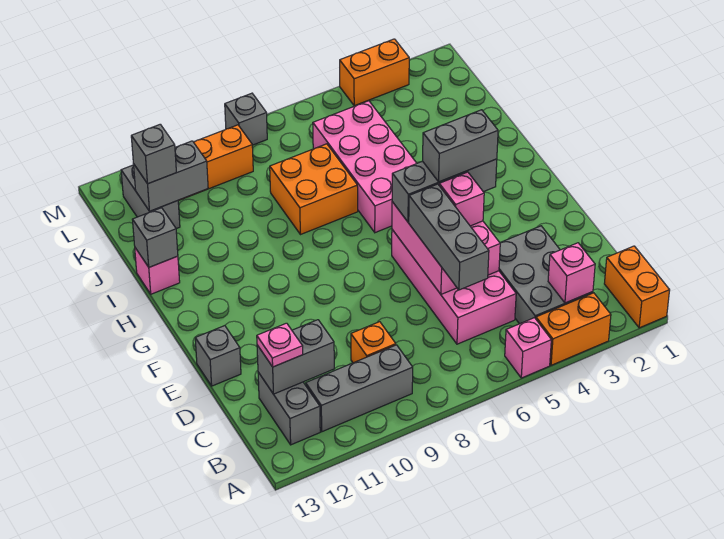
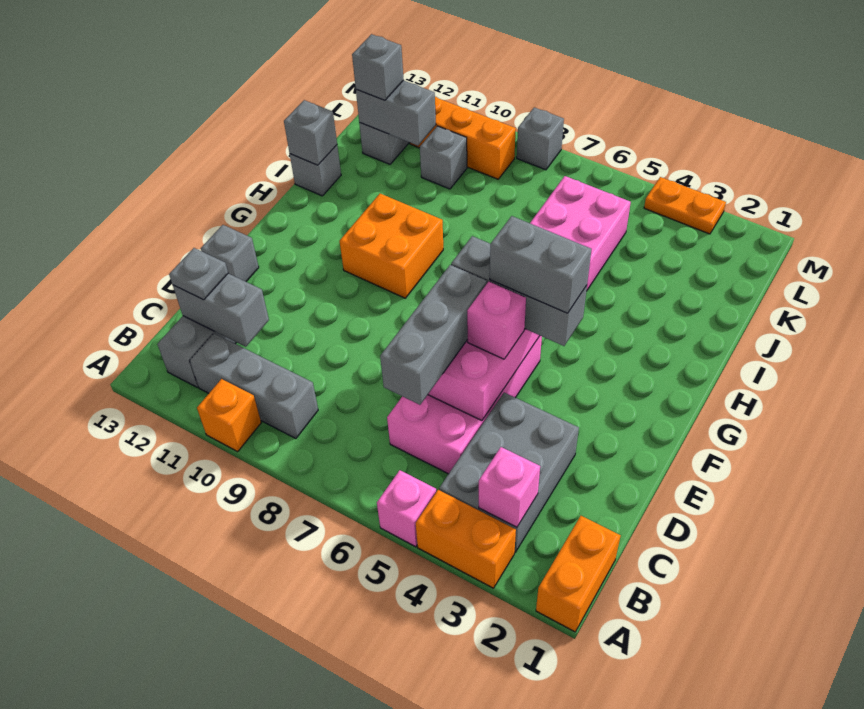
orange 1x1 brick [351,322,396,363] -> orange 1x1 brick moved to [197,379,261,451]
pink 1x1 plate [257,323,303,367] -> grey 1x1 plate [169,248,228,300]
orange 2x2 brick [270,144,358,235] -> orange 2x2 brick moved to [340,194,443,298]
pink 1x1 brick [135,248,180,294] -> grey 1x1 brick [290,145,341,196]
none -> grey 1x1 brick [420,126,467,189]
orange 1x2 brick [340,39,409,106] -> orange 1x2 plate [644,177,726,234]

